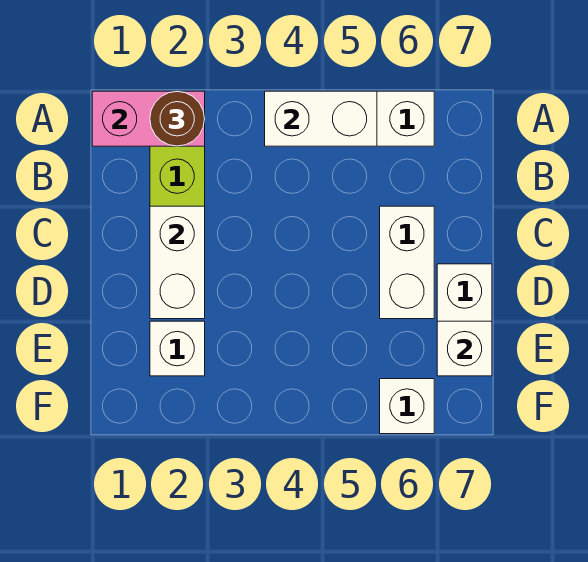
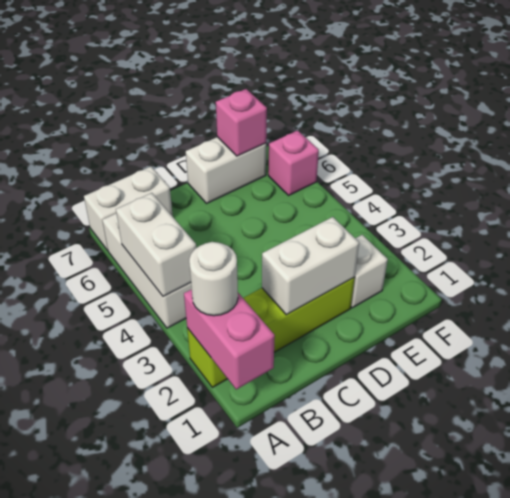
brown 1x1 round brick [150,91,205,146] -> white 1x1 round brick [189,242,238,316]
white 1x2 brick [380,206,434,319] -> white 1x2 brick moved to [84,166,173,250]
white 1x1 brick [437,321,492,376] -> pink 1x1 brick [216,89,267,156]
white 1x1 brick [380,379,434,434] -> pink 1x1 brick [268,131,319,195]

